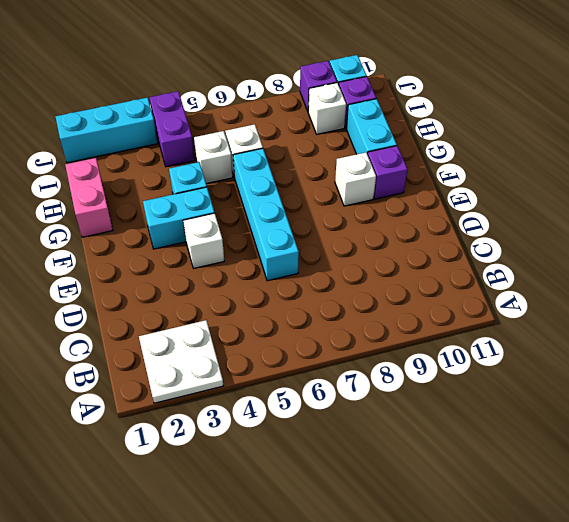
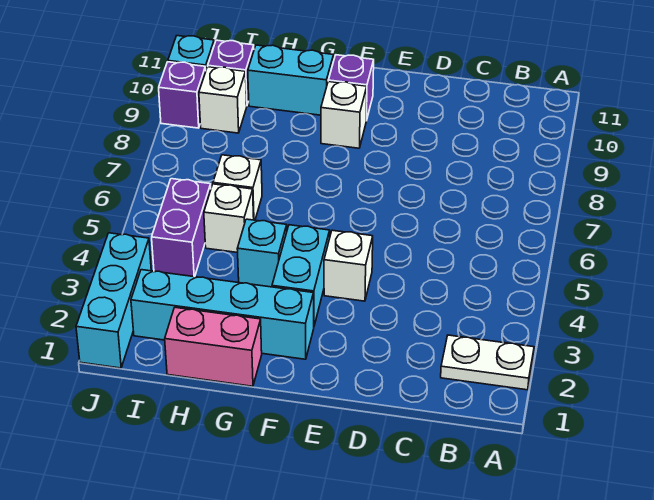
white 2x2 plate [139,320,223,403] -> white 1x2 plate [441,335,534,390]
cyan 1x4 brick [233,148,299,281] -> cyan 1x4 brick moved to [131,270,314,359]
purple 1x2 brick [149,91,195,167] -> purple 1x2 brick turned to [152,179,211,277]

